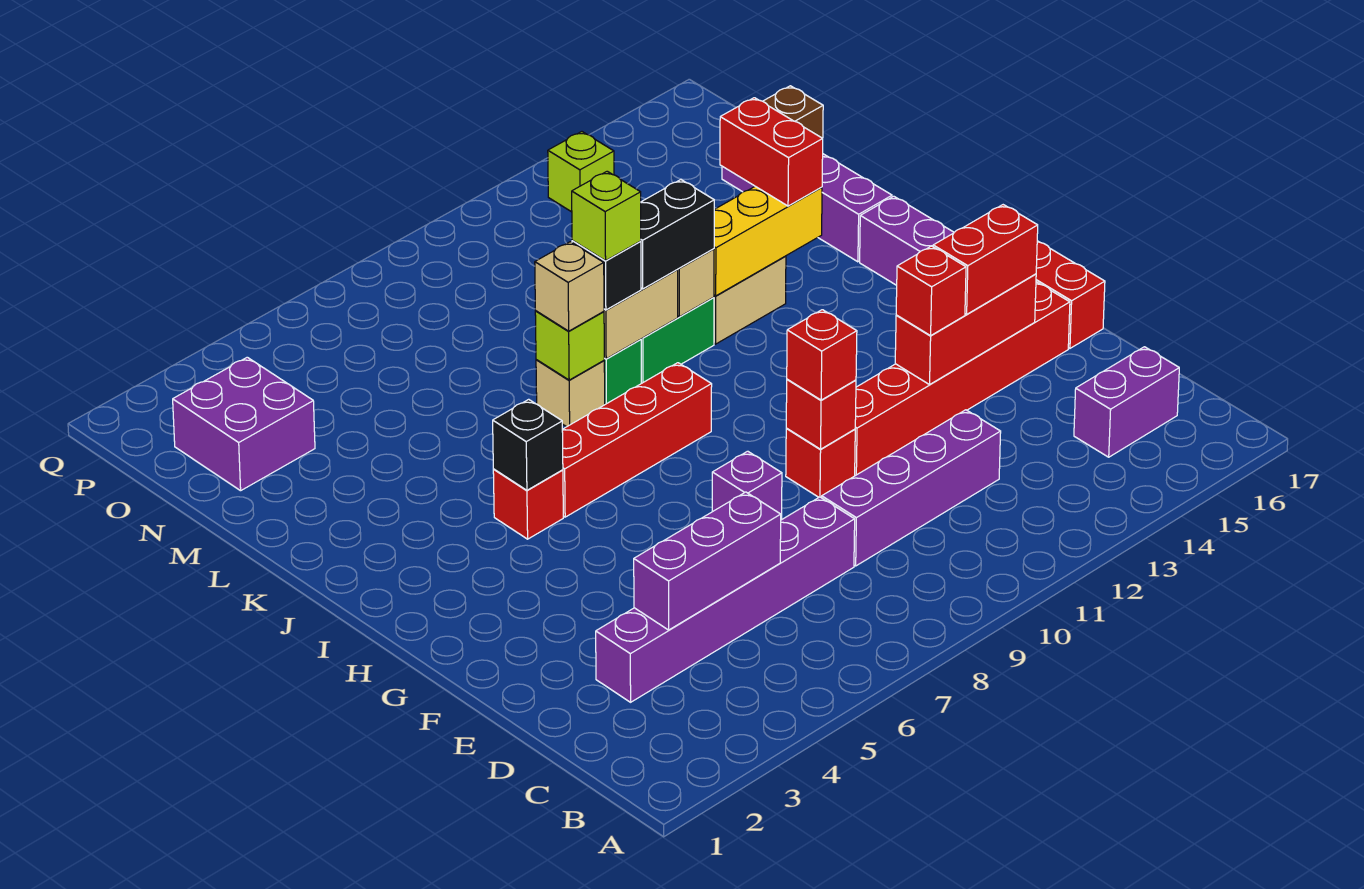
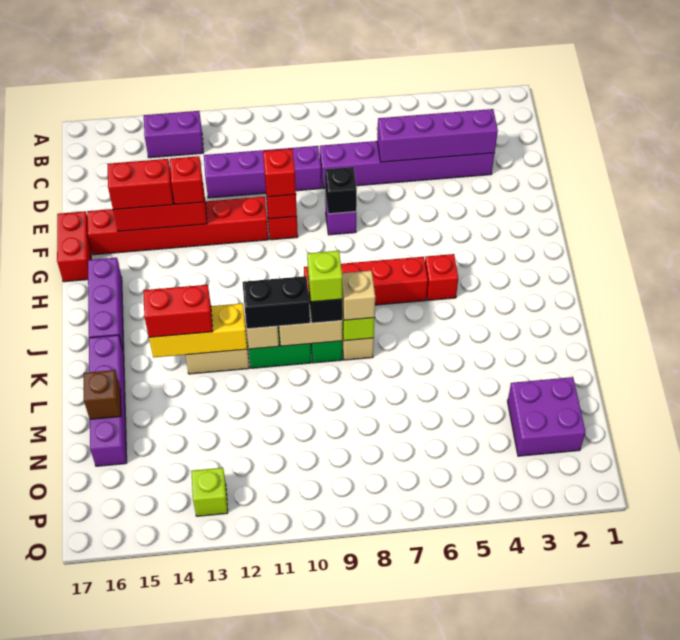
purple 1x2 brick [1074,347,1179,457] -> purple 1x2 brick moved to [144,111,203,158]
purple 1x3 brick [634,492,781,630] -> purple 1x4 brick [377,109,498,162]
black 1x1 brick [493,399,563,490] -> black 1x1 brick moved to [325,167,357,214]
red 1x2 brick [720,98,823,206] -> red 1x2 brick turned to [143,285,213,337]

